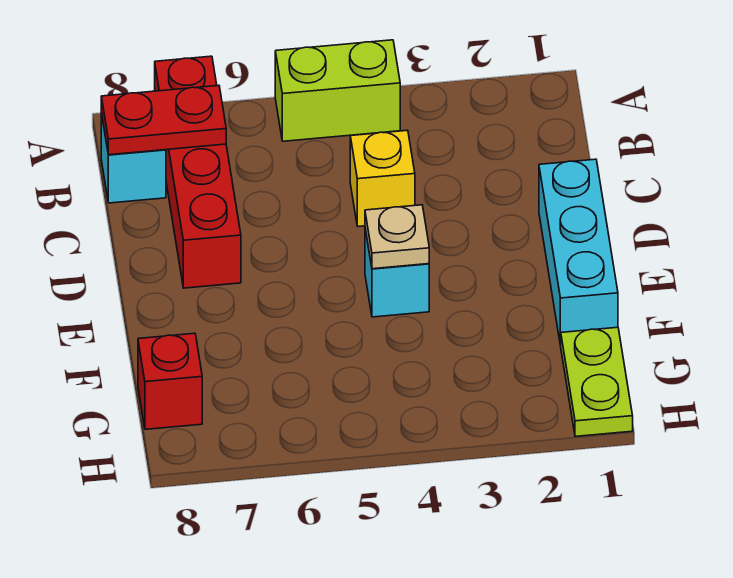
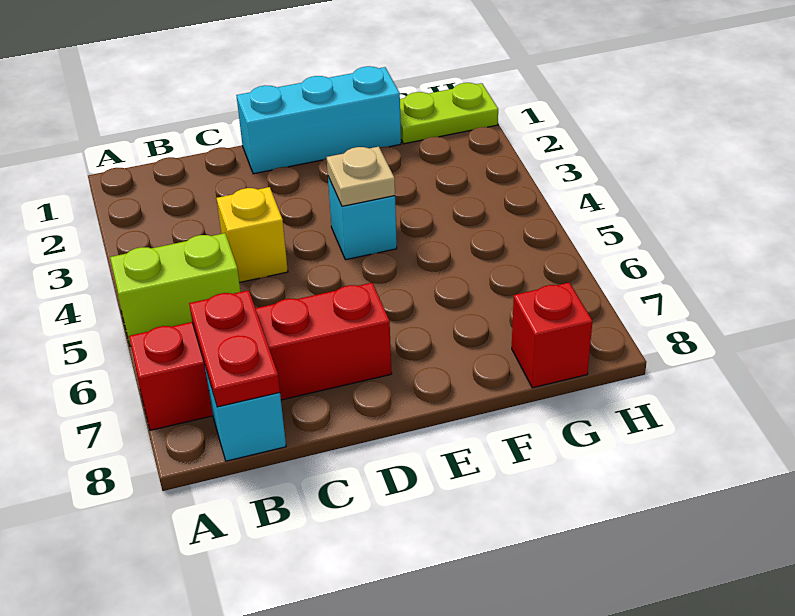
lime 1x2 brick [275,40,400,141] -> lime 1x2 brick turned to [110,233,241,346]

